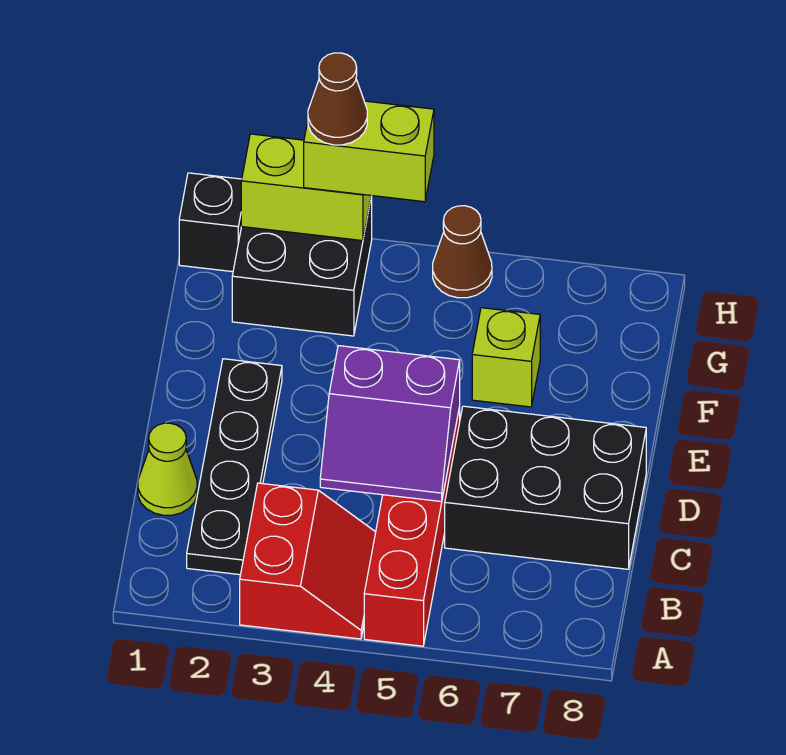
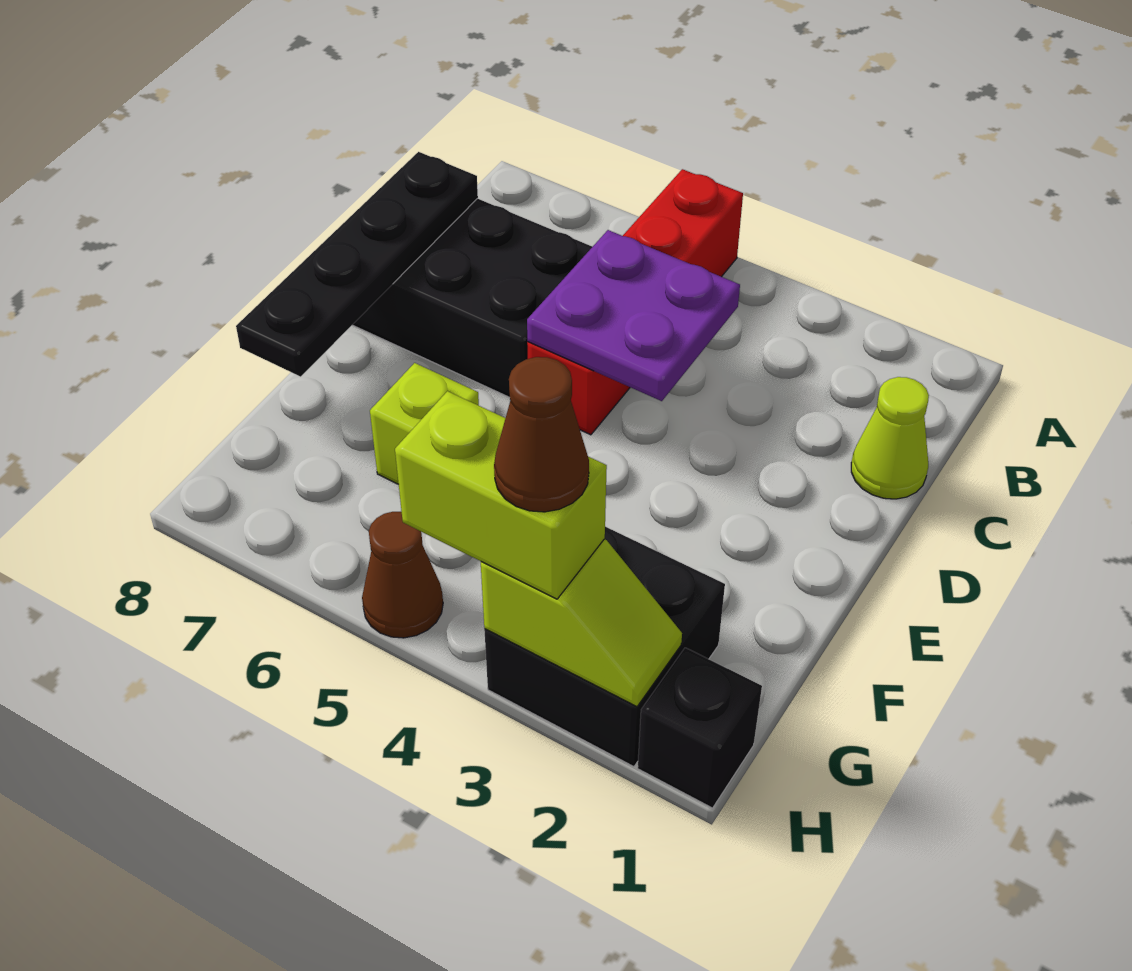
red 2x2 slope [240,483,376,639] -> none
black 1x4 plate [187,359,282,575] -> black 1x4 plate moved to [236,152,478,377]
purple 2x2 slope [320,346,460,502] -> purple 2x2 plate [527,230,740,401]
lime 1x2 brick [241,134,371,241] -> lime 1x2 slope [481,539,682,707]

